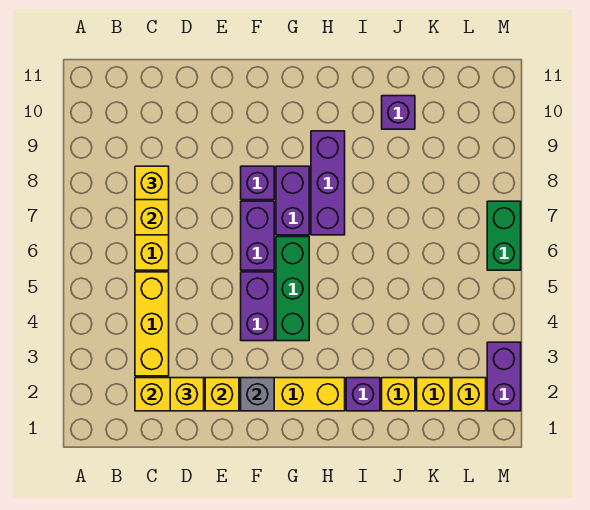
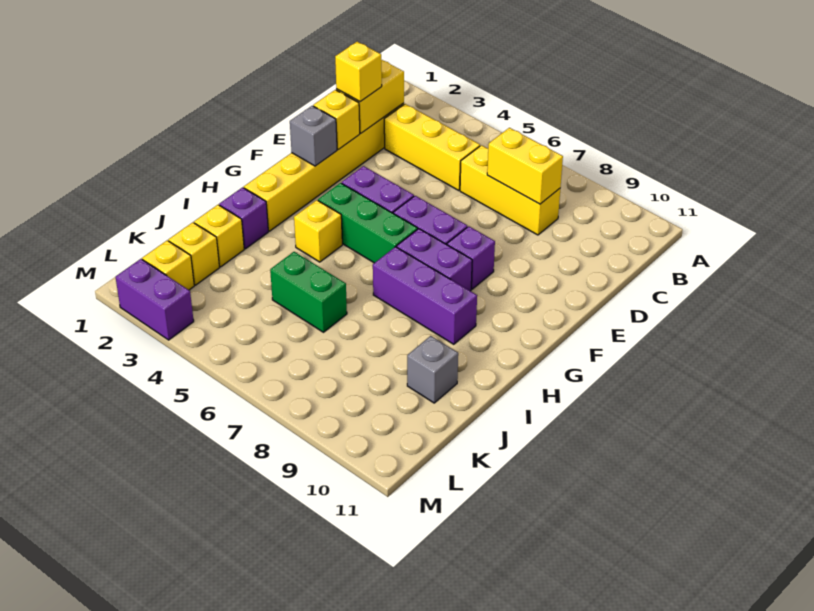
yellow 1x1 brick [135,166,169,200] -> yellow 1x1 brick moved to [294,200,342,262]
purple 1x1 brick [382,96,415,129] -> grey 1x1 brick [407,336,458,403]
green 1x2 brick [487,201,521,270] -> green 1x2 brick moved to [270,252,347,332]

